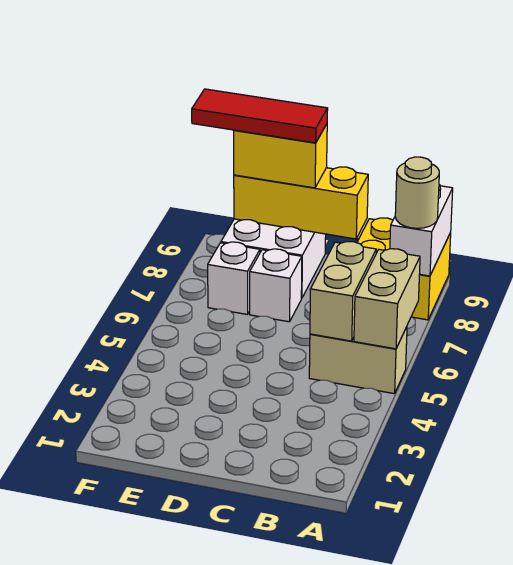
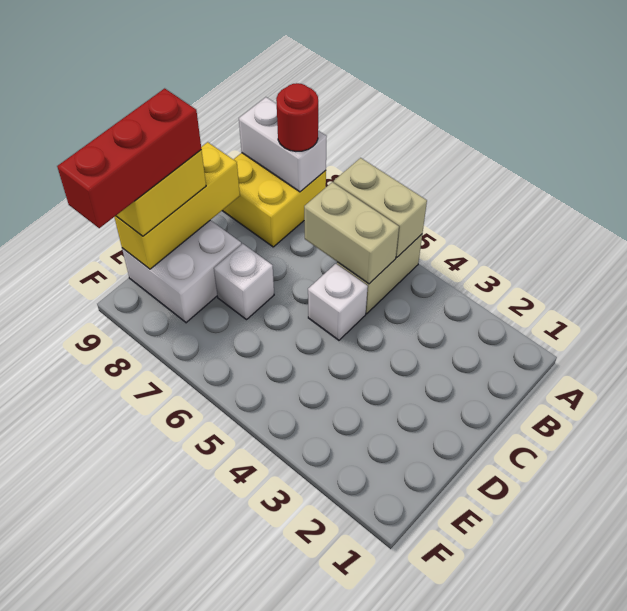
tan 1x1 round brick [395,157,439,228] -> red 1x1 round brick [276,83,318,151]
red 1x3 tile [192,89,328,143] -> red 1x3 brick [57,88,201,228]
white 1x1 brick [208,242,260,314] -> white 1x1 brick moved to [308,264,368,340]

